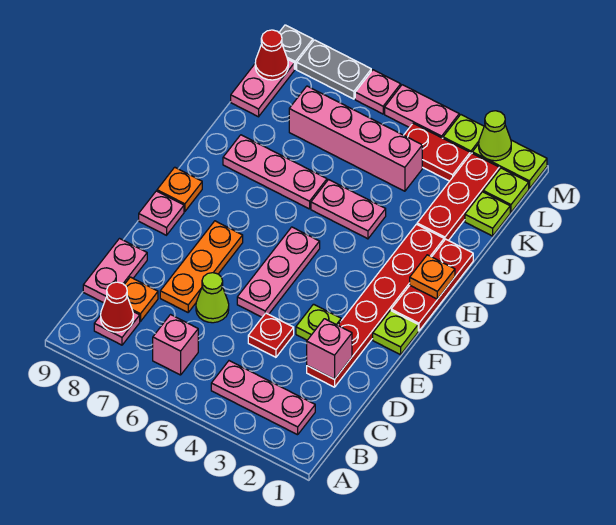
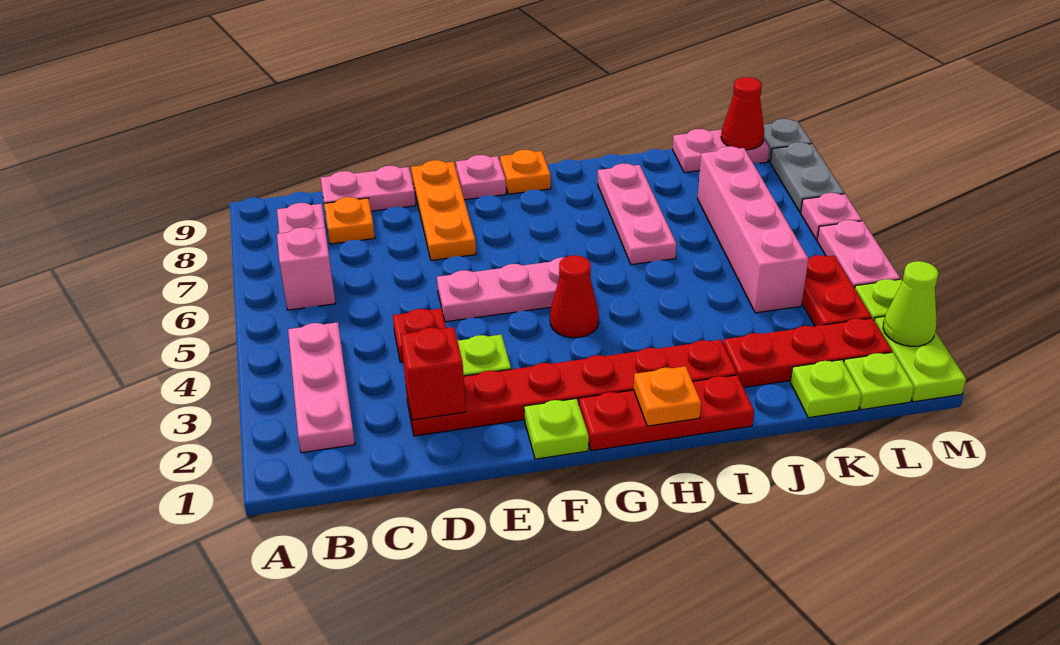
red 1x1 cone [101,282,133,332] -> red 1x1 cone moved to [550,255,599,338]
pink 1x1 brick [307,319,352,379] -> red 1x1 brick [401,327,466,420]
lime 1x1 cone [196,273,229,323] -> none
orange 1x3 plate [160,221,243,312] -> orange 1x3 plate turned to [411,160,476,260]
pink 1x2 plate [311,180,386,239] -> none

